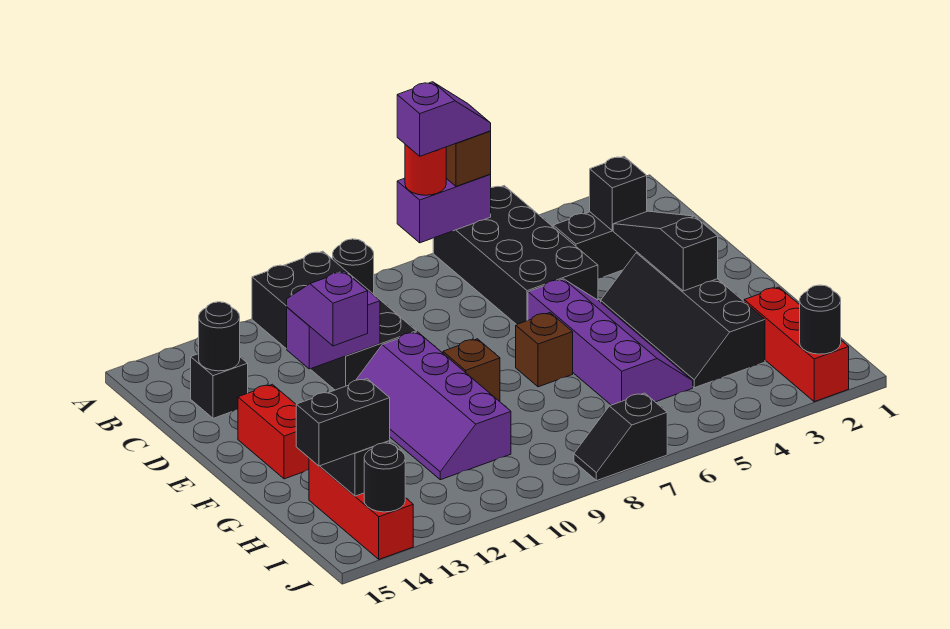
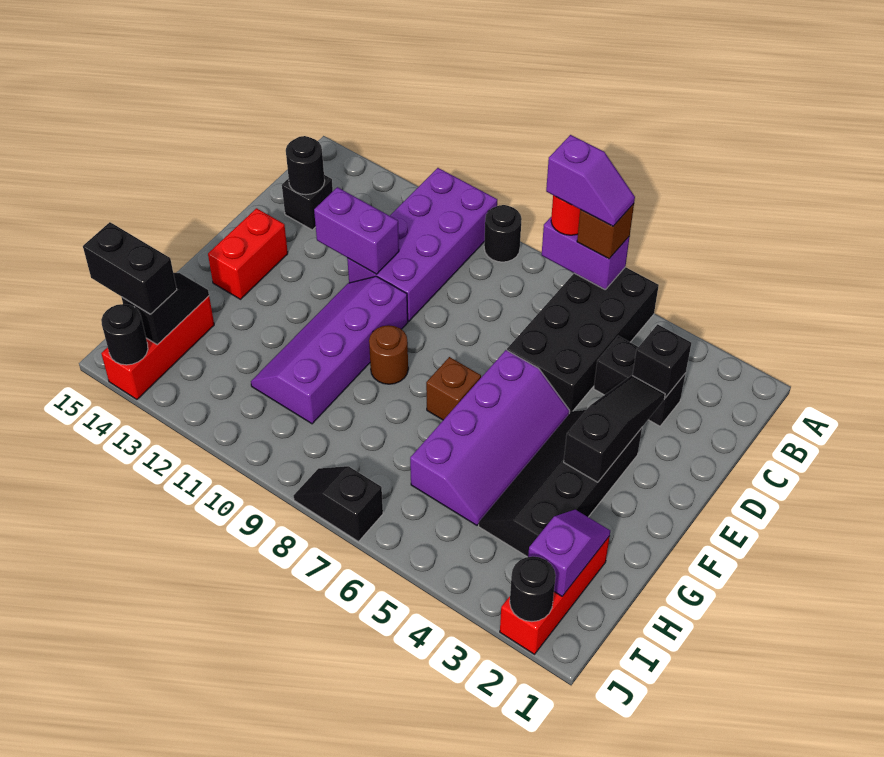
black 2x4 brick [252,251,416,390] -> purple 2x4 brick [347,168,497,321]
purple 1x2 slope [287,271,368,346] -> purple 1x2 slope moved to [528,510,610,596]
brown 1x1 brick [443,339,500,401] -> brown 1x1 round brick [369,325,408,384]

